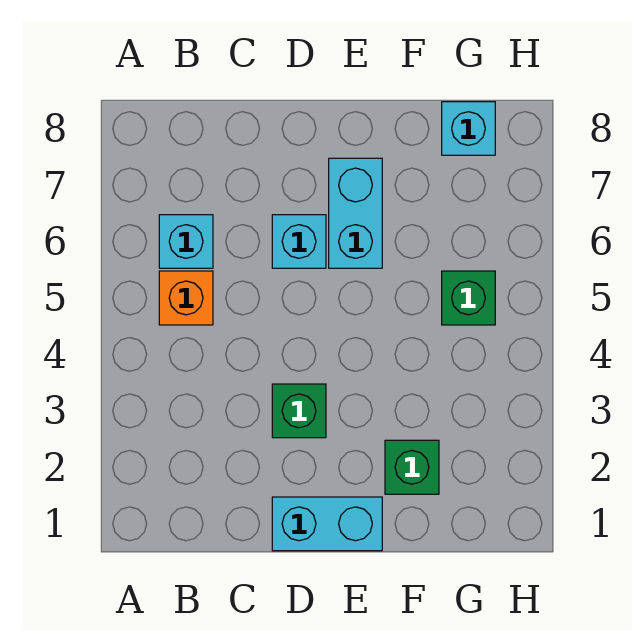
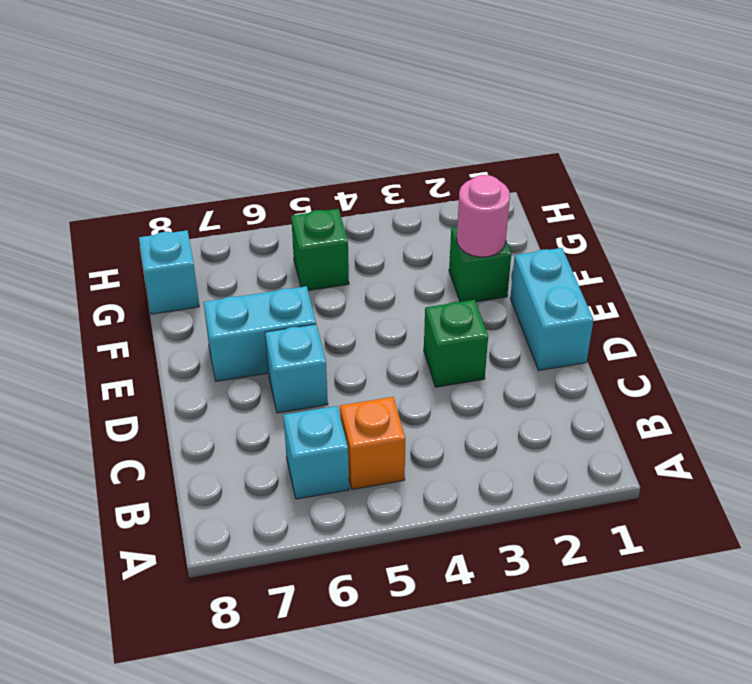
none -> pink 1x1 round brick [457,175,510,257]

